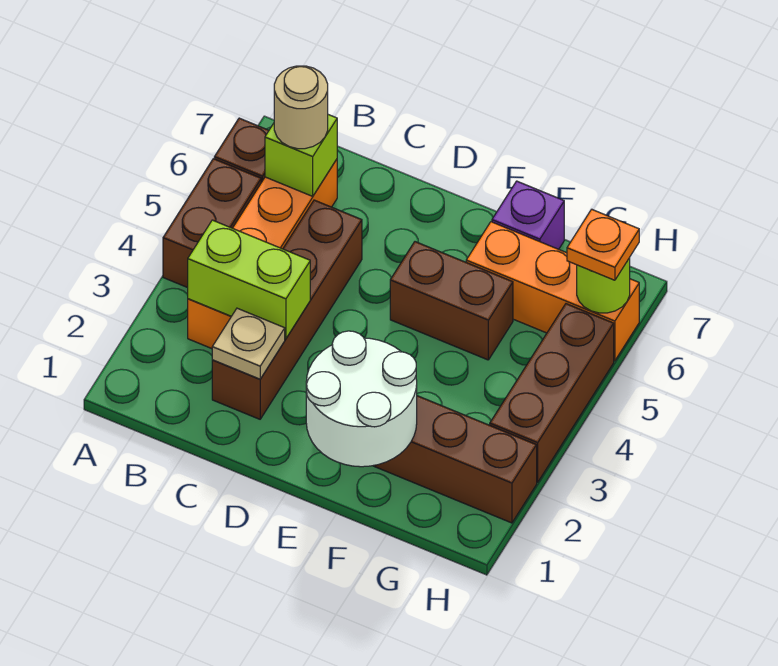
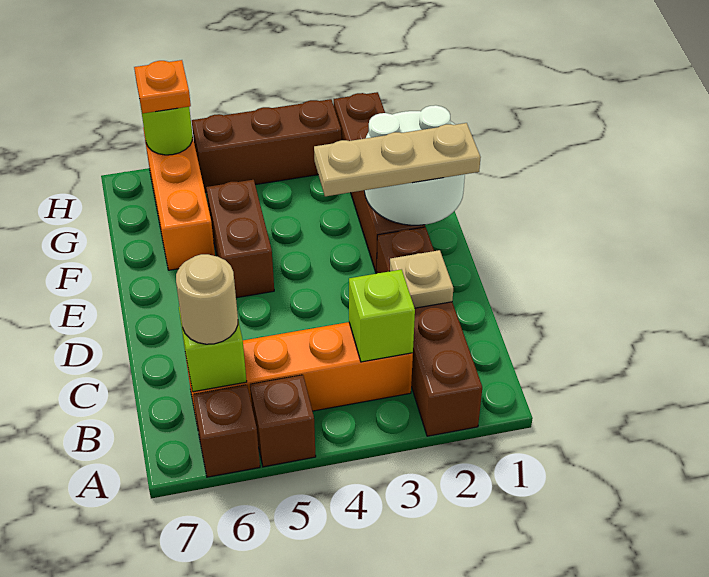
brown 1x2 brick [163,159,261,288] -> brown 1x1 brick [250,375,316,467]
lime 1x2 brick [188,220,310,339] -> lime 1x1 brick [349,269,415,362]
brown 1x4 brick [212,200,362,419] -> brown 1x4 brick turned to [377,227,482,436]
none -> tan 1x3 plate [314,123,481,196]
purple 1x1 brick [492,181,564,249] -> none

